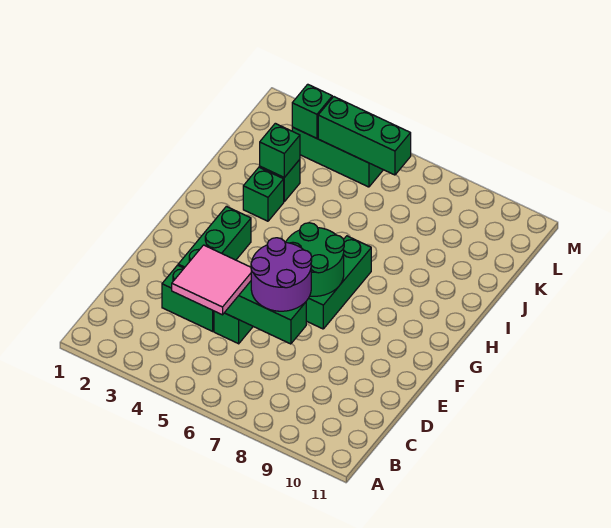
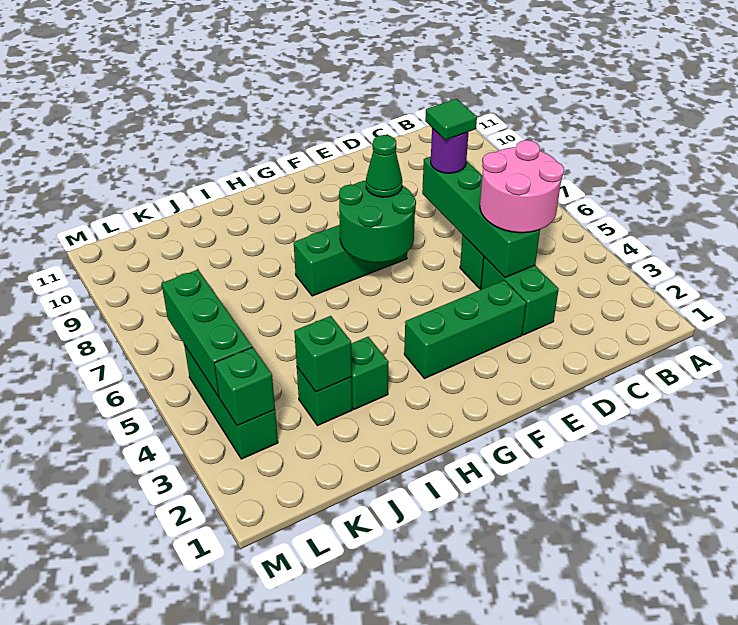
pink 2x2 tile [172,245,251,315] -> pink 2x2 round brick [480,140,564,233]
purple 2x2 round brick [251,238,312,311] -> purple 1x1 round brick [431,128,468,173]
none -> green 1x1 tile [425,99,477,140]
none -> green 1x1 cone [366,135,402,197]

